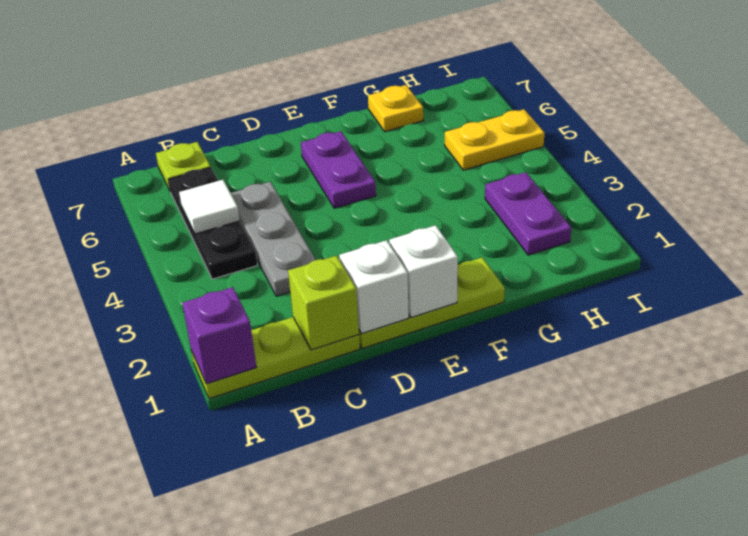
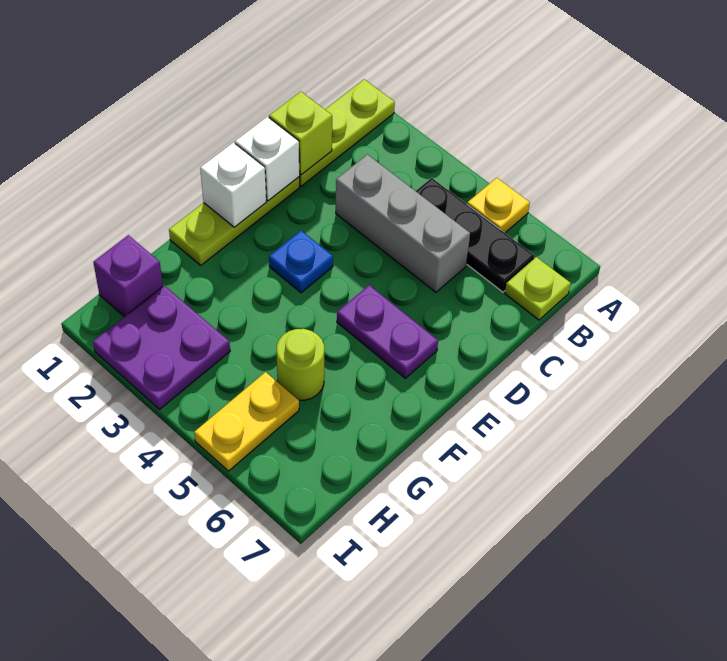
purple 1x1 brick [182,287,256,384] -> purple 1x1 brick moved to [93,235,163,317]
white 1x1 tile [179,180,240,234] -> none
grey 1x3 plate [231,182,316,296] -> grey 1x3 brick [336,154,470,292]
none -> blue 1x1 plate [269,231,333,293]
none -> lime 1x1 round brick [276,329,324,400]
yellow 1x1 plate [368,85,423,132] -> yellow 1x1 plate moved to [467,178,530,233]
purple 1x2 plate [485,172,571,255] -> purple 2x2 plate [93,286,230,409]

